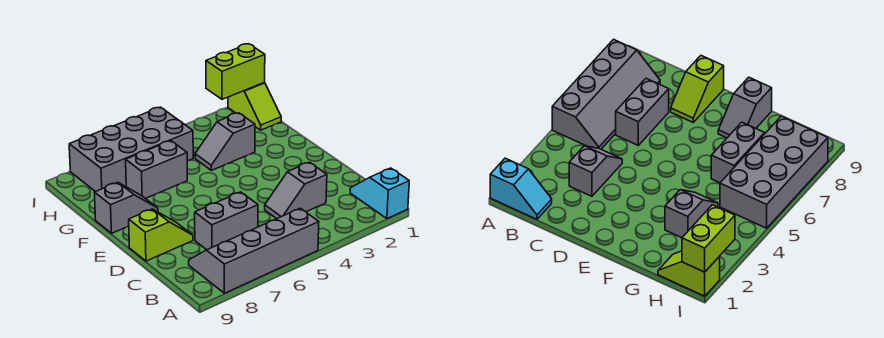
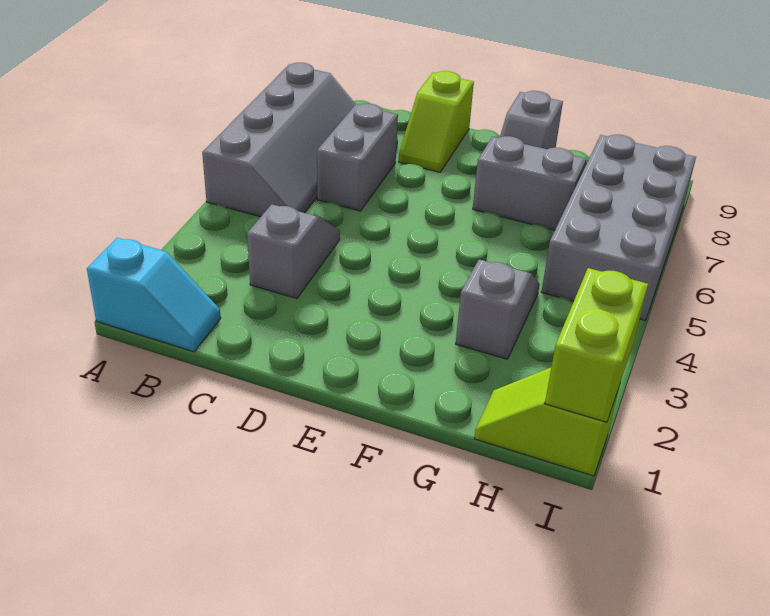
grey 1x2 brick [126,141,187,199] -> grey 1x2 brick turned to [473,136,586,230]

